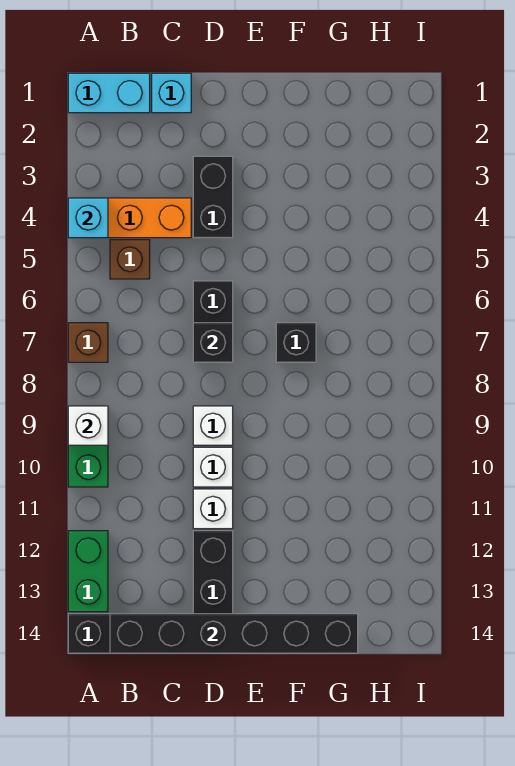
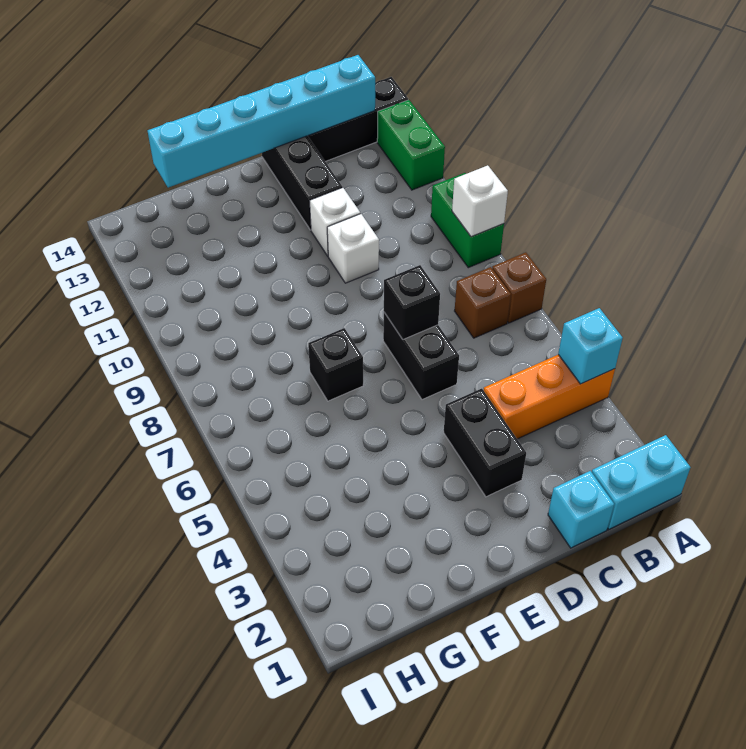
brown 1x1 brick [110,240,150,279] -> brown 1x1 brick moved to [455,267,511,338]
black 1x6 brick [110,614,358,653] -> cyan 1x6 brick [148,55,376,188]
white 1x1 brick [193,406,233,445] -> none

